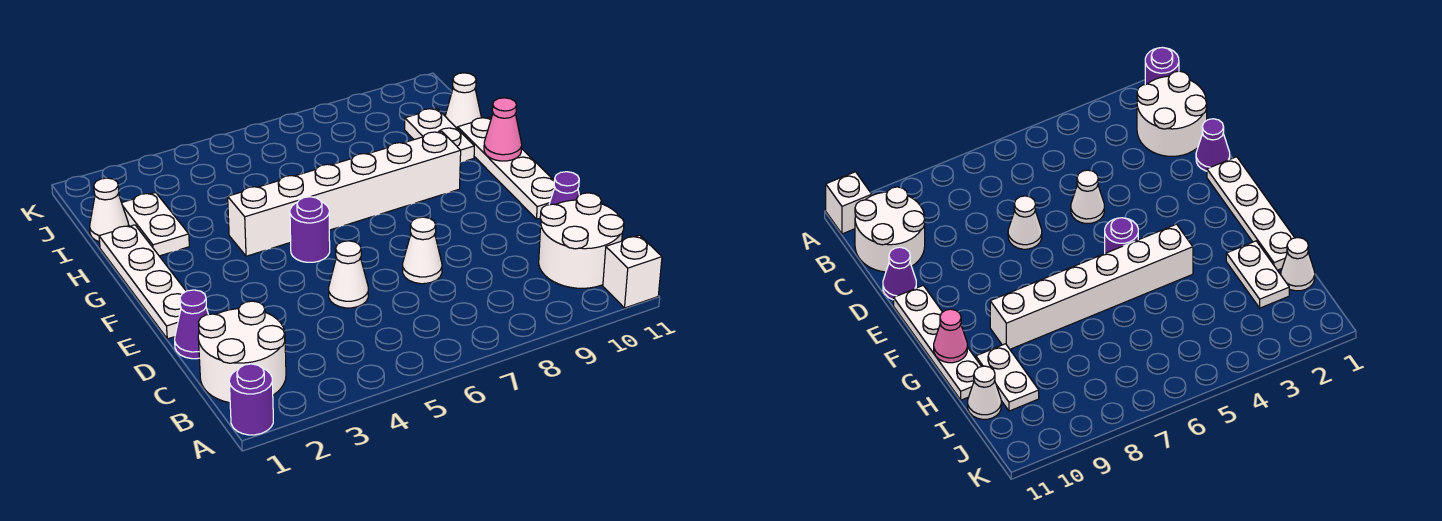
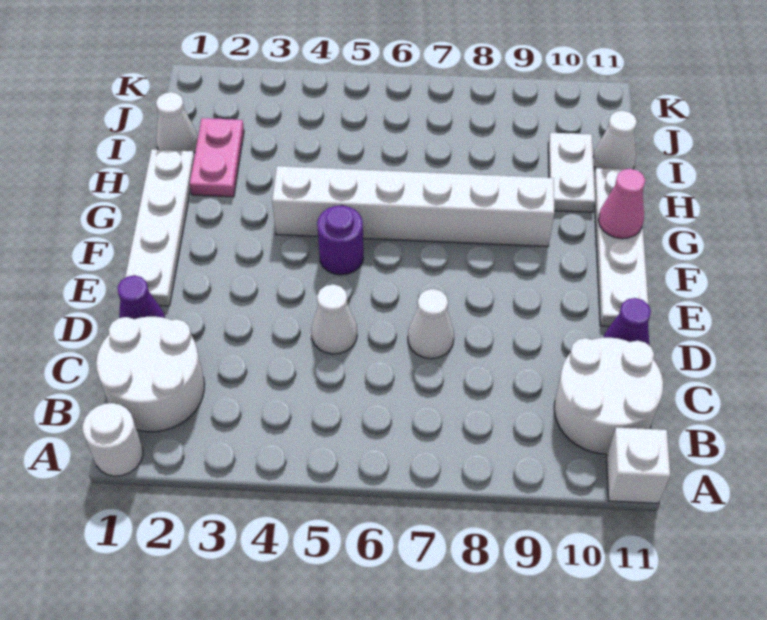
purple 1x1 round brick [229,364,273,435] -> white 1x1 round brick [83,403,143,476]
white 1x2 plate [122,192,189,256] -> pink 1x2 plate [190,118,244,197]

